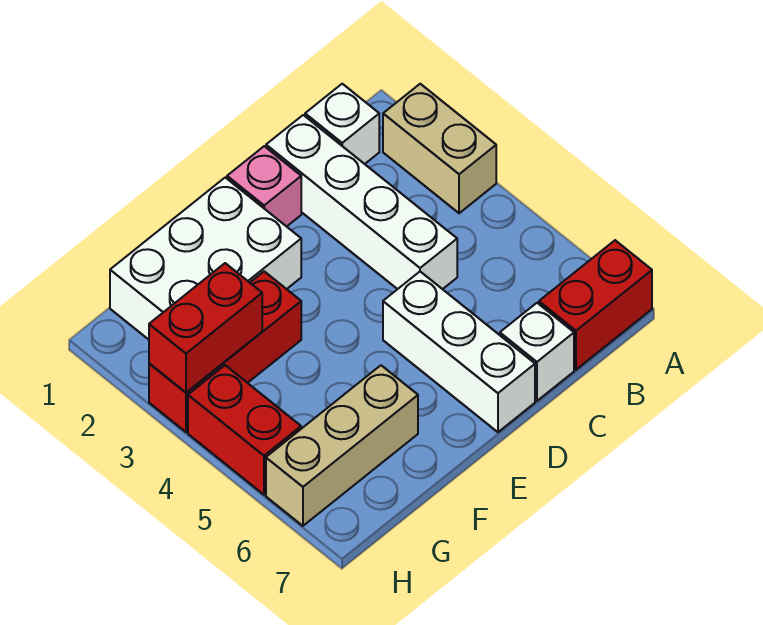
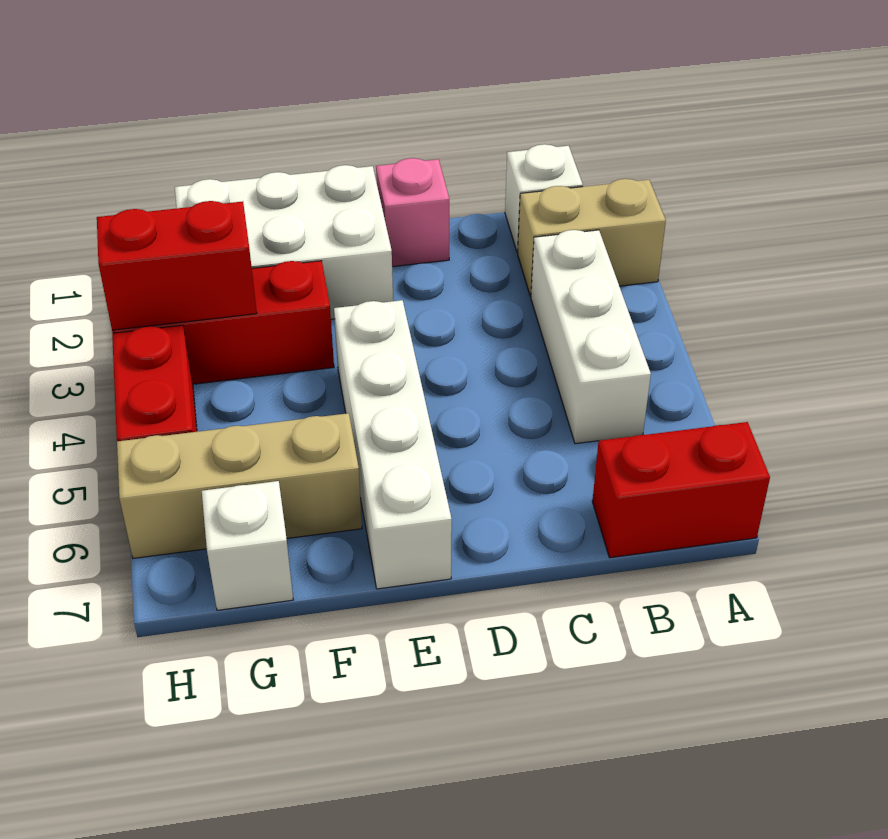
tan 1x2 brick [383,84,496,213] -> tan 1x2 brick turned to [518,179,666,296]
white 1x4 brick [266,115,457,289] -> white 1x4 brick moved to [334,300,452,589]
white 1x1 brick [500,303,574,401] -> white 1x1 brick moved to [202,481,293,610]
white 1x3 brick [383,272,535,432] -> white 1x3 brick moved to [531,230,651,444]

